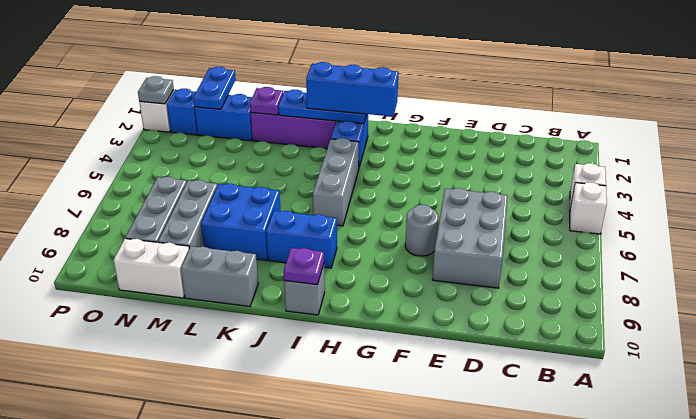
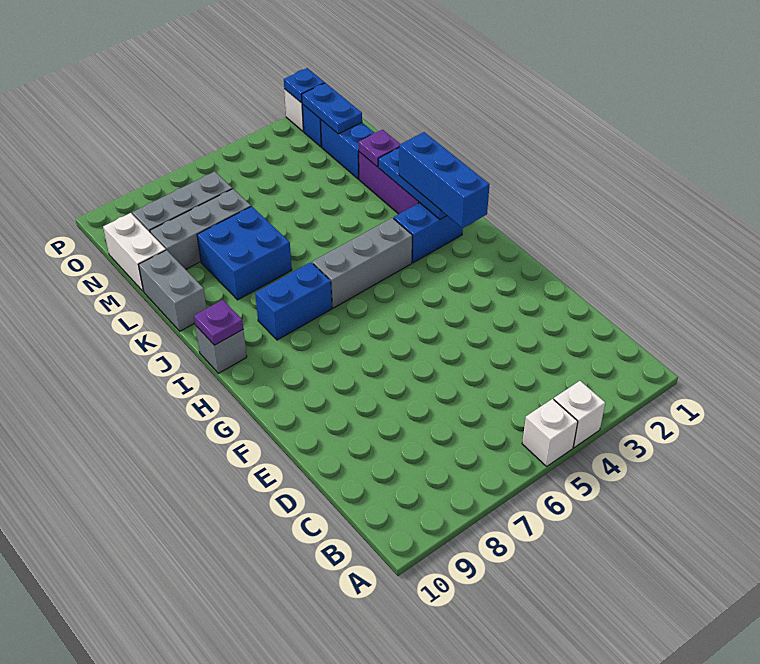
grey 2x3 brick [432,188,508,288] -> none
grey 1x1 round brick [405,205,438,256] -> none
blue 1x2 brick [266,211,337,268] -> blue 1x2 brick turned to [255,262,332,340]
blue 1x2 plate [193,67,236,109] -> blue 1x2 plate turned to [302,83,362,134]
grey 1x1 plate [138,76,174,104] -> blue 1x1 plate [284,68,324,103]

